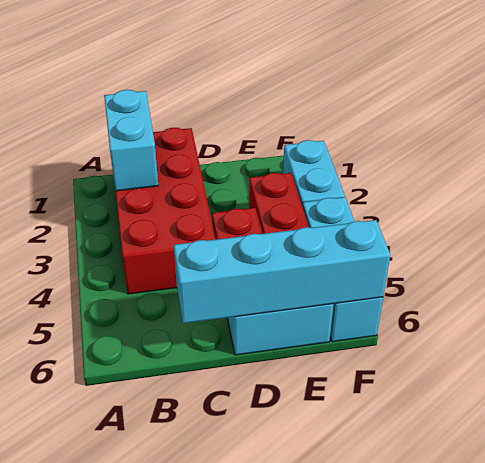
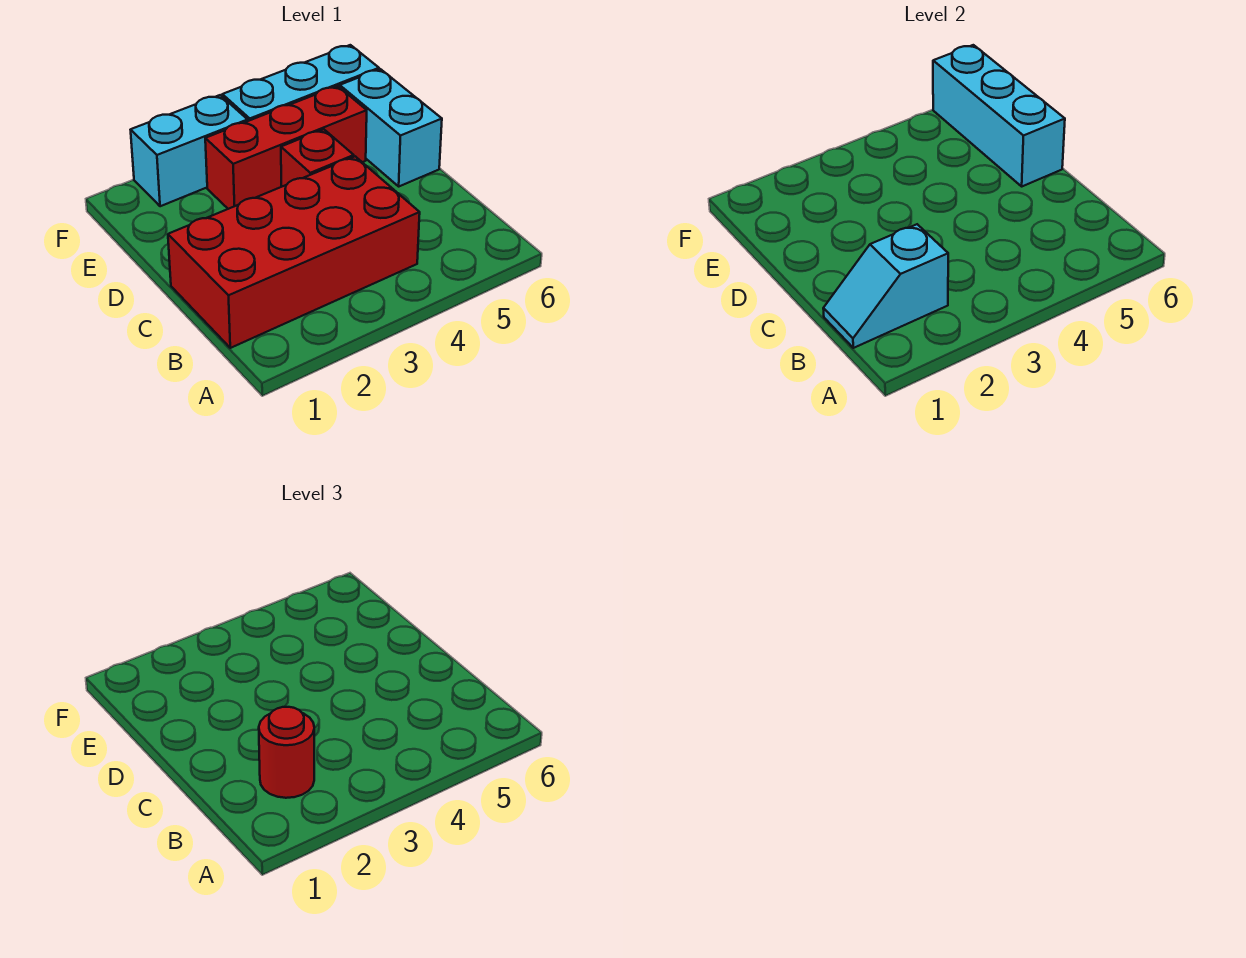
cyan 1x2 brick [104,90,158,191] -> cyan 1x2 slope [823,224,948,348]
none -> red 1x1 round brick [259,707,314,798]
cyan 1x4 brick [174,220,390,324] -> cyan 1x3 brick [933,45,1065,186]

